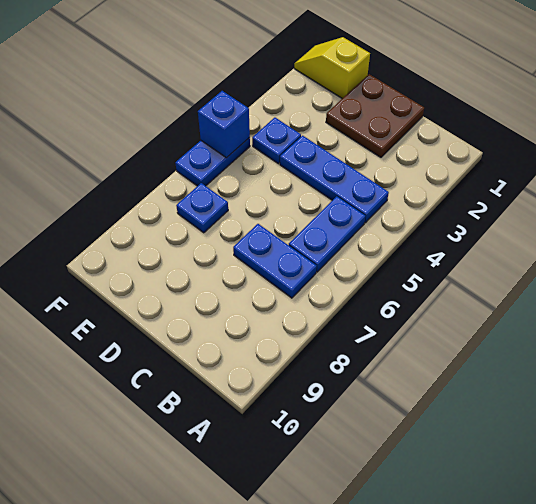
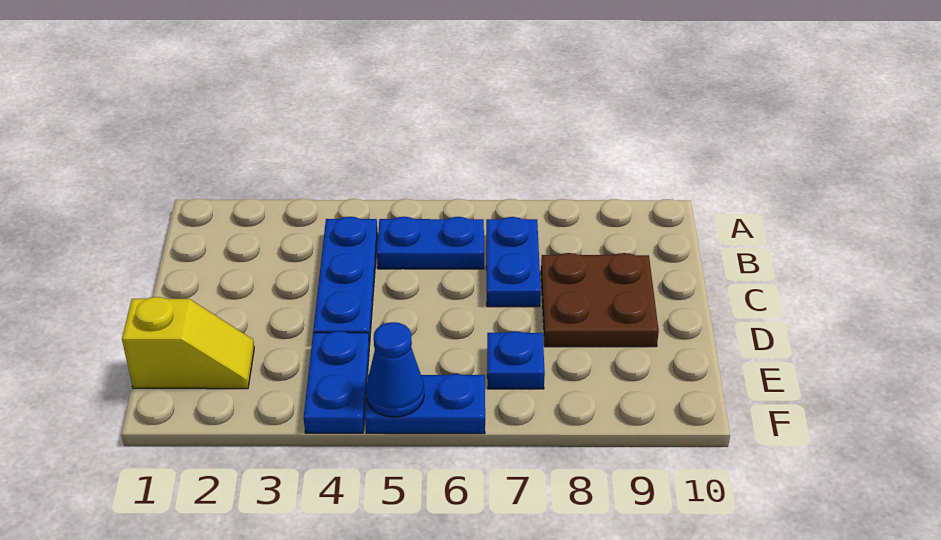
brown 2x2 plate [326,74,424,157] -> brown 2x2 plate moved to [541,253,659,347]
yellow 1x2 slope [294,37,370,99] -> yellow 1x2 slope turned to [122,297,254,389]
blue 1x1 plate [252,118,301,164] -> blue 1x2 plate [304,331,369,433]
blue 1x1 brick [198,91,250,158] -> blue 1x1 cone [366,322,424,417]

